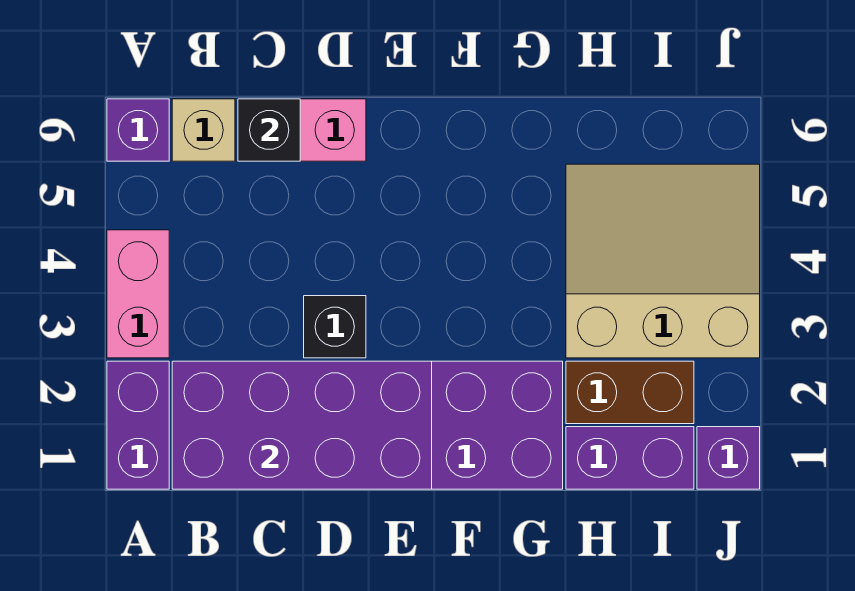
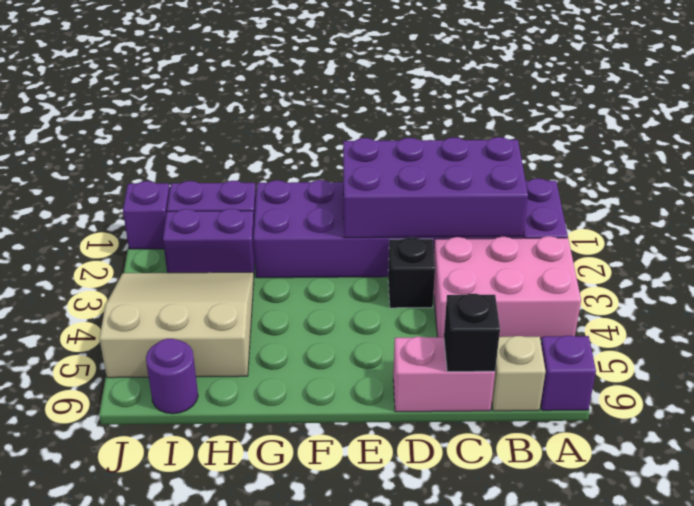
pink 1x2 brick [107,230,169,358] -> pink 2x3 brick [434,236,581,339]
brown 1x2 brick [566,361,694,424] -> purple 1x2 brick [163,209,255,273]
tan 3x3 slope [566,164,760,358] -> tan 3x3 slope turned to [99,272,254,378]
none -> purple 1x1 round brick [146,339,198,414]

